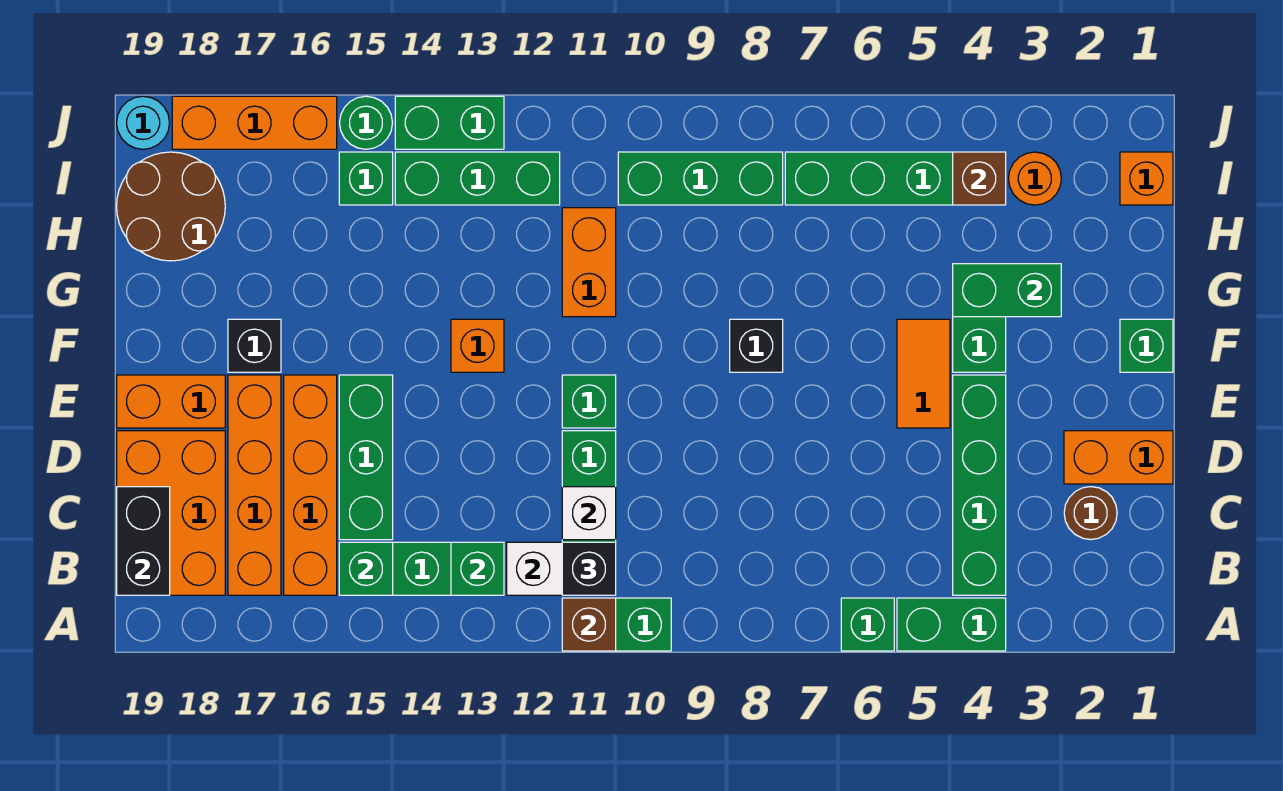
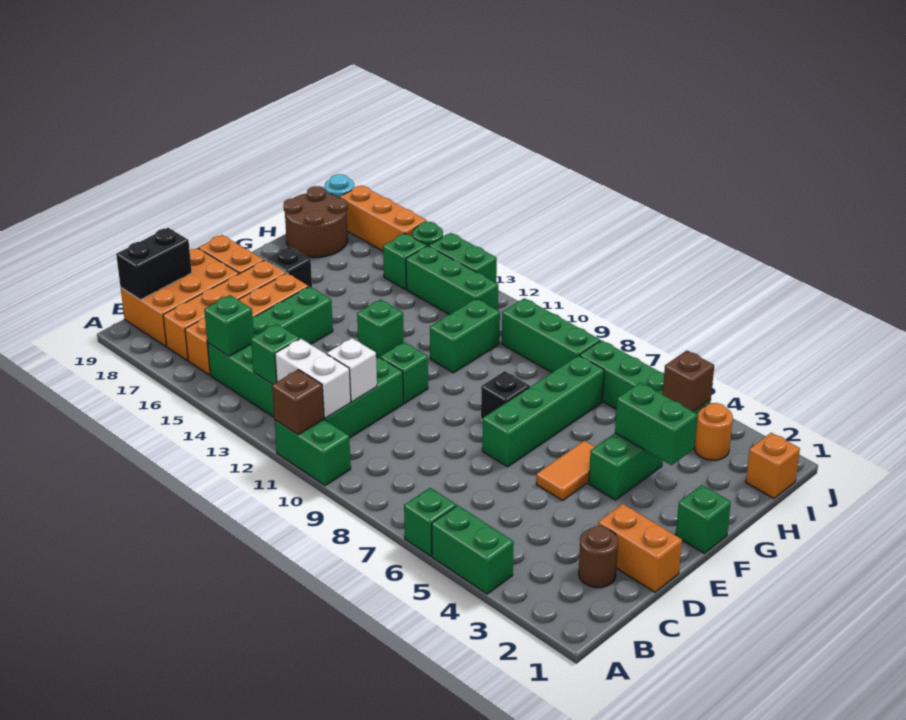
green 1x4 brick [953,375,1006,595] -> green 1x4 brick moved to [482,355,604,467]
black 1x1 brick [562,542,616,595] -> none
orange 1x1 brick [451,319,504,372] -> green 1x1 brick [357,300,404,357]
orange 1x2 brick [562,208,616,317] -> green 1x2 brick [430,299,500,373]

